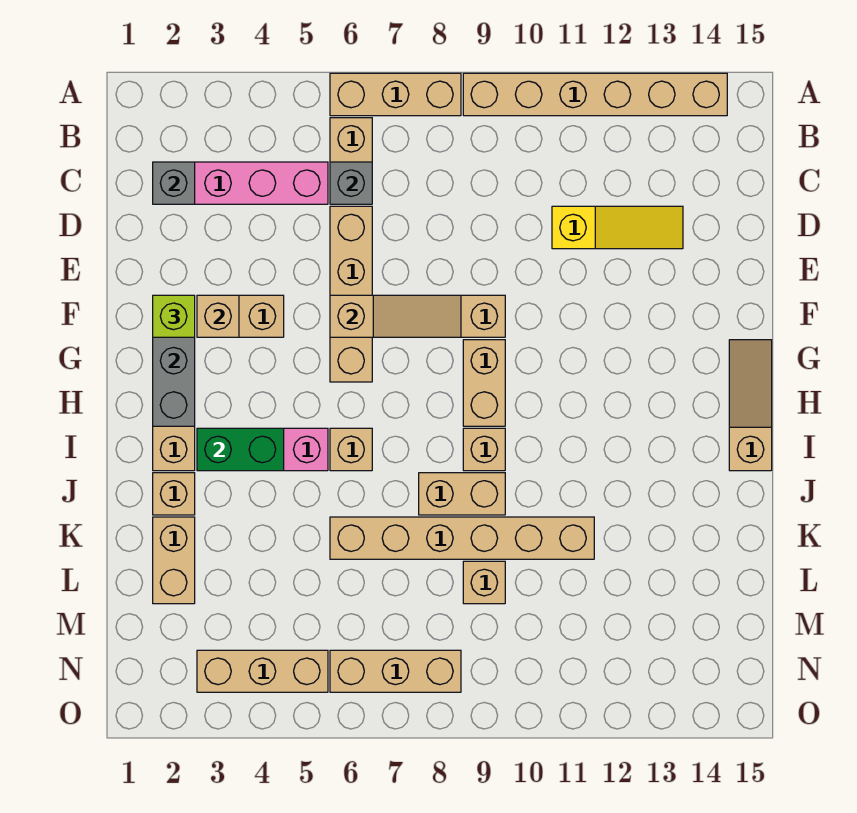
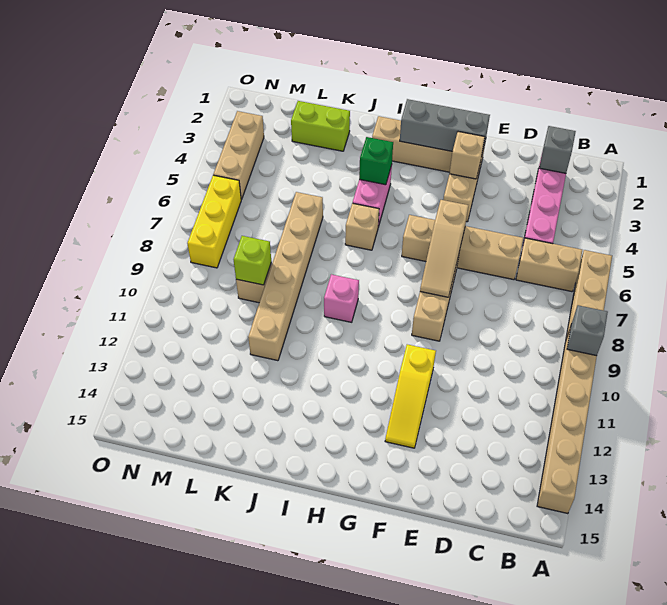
grey 1x1 brick [330,162,372,204] -> grey 1x1 brick moved to [567,305,608,356]
yellow 1x3 slope [552,206,683,249] -> yellow 1x3 slope moved to [385,344,436,448]
lime 1x1 brick [153,295,195,337] -> lime 1x1 brick moved to [234,236,271,285]
tan 1x2 brick [463,340,505,426] -> none
tan 1x3 slope [729,340,772,471] -> none
green 1x2 brick [197,428,284,471] -> green 1x1 brick [359,137,393,185]
tan 1x1 brick [463,428,505,471] -> pink 1x1 brick [324,274,359,322]
tan 1x1 brick [153,473,195,515] -> none
tan 1x2 brick [419,473,505,515] -> none
tan 1x2 brick [153,517,195,604] -> lime 1x2 brick [291,101,350,151]
tan 1x3 brick [330,650,461,692] -> yellow 1x3 brick [187,175,241,268]

